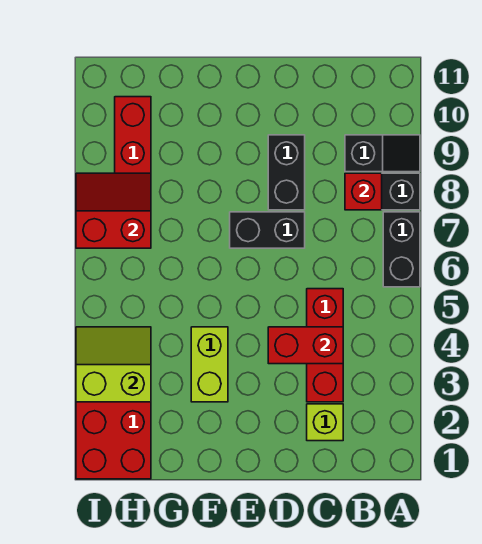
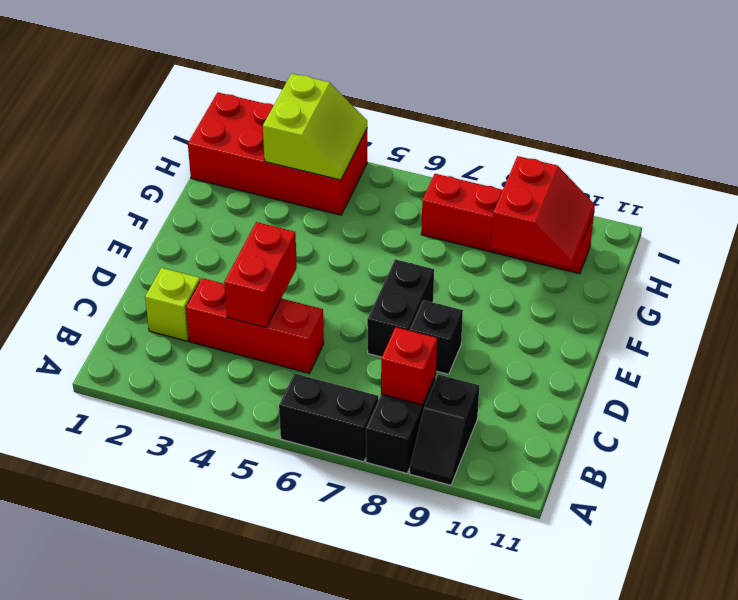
black 1x2 brick [268,135,305,210] -> black 1x1 brick [410,300,463,374]
lime 1x2 brick [191,327,228,402] -> none
red 2x2 slope [76,173,151,248] -> red 2x2 slope moved to [491,156,595,268]

